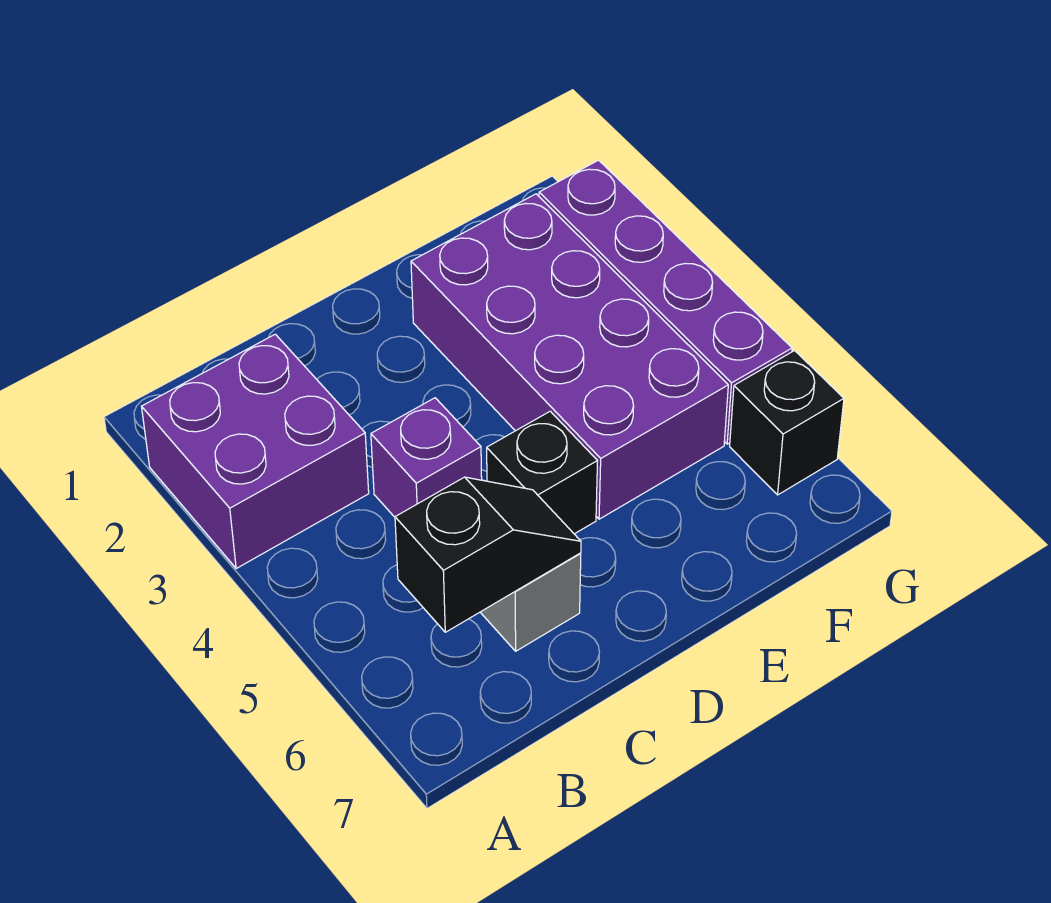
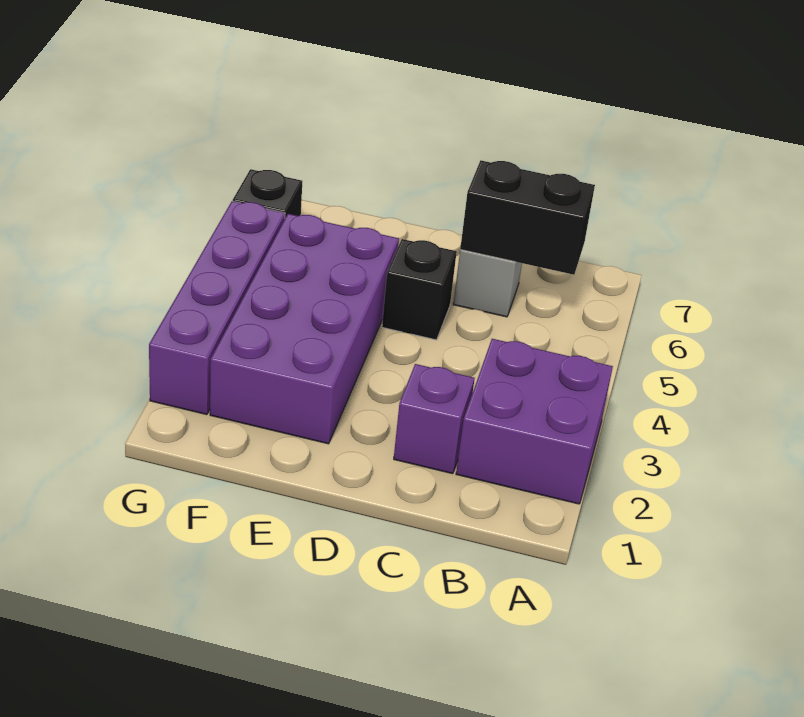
black 1x2 slope [395,477,581,632] -> black 1x2 brick [460,160,595,275]
purple 1x1 brick [371,398,482,517] -> purple 1x1 brick moved to [394,364,475,474]

